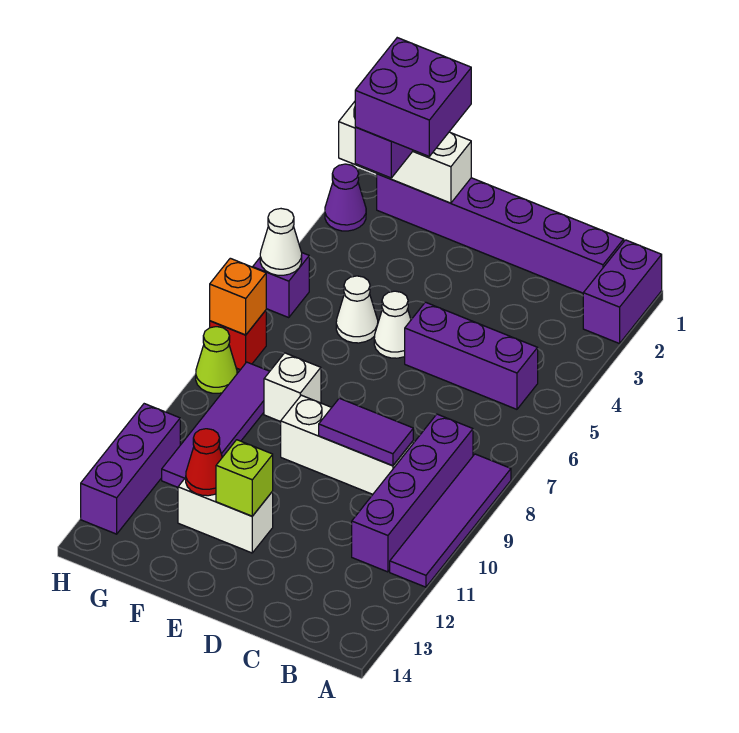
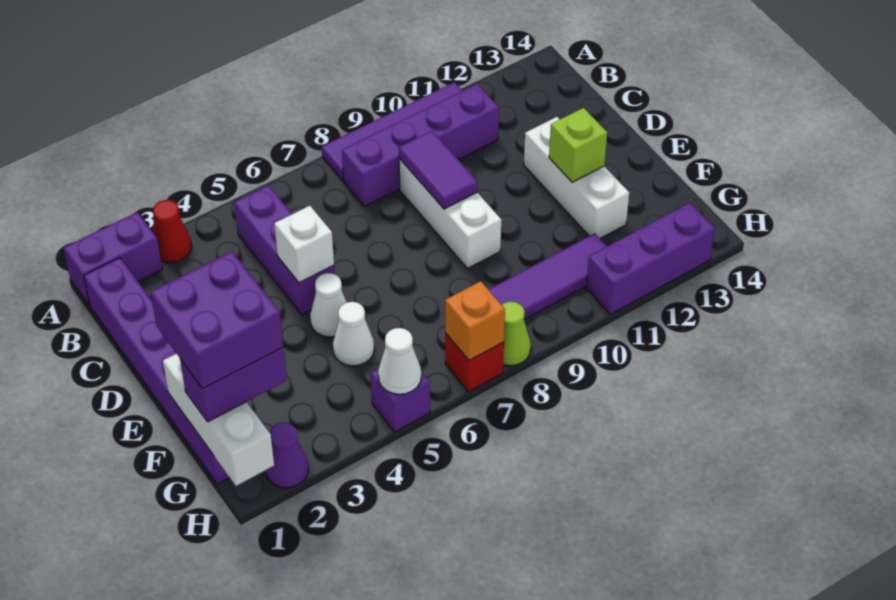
white 1x2 brick [178,478,273,553] -> white 1x3 brick [524,117,629,239]
white 1x1 brick [264,353,321,422] -> white 1x1 brick moved to [274,206,334,283]
red 1x1 cone [186,429,222,496] -> red 1x1 cone moved to [153,200,192,263]

